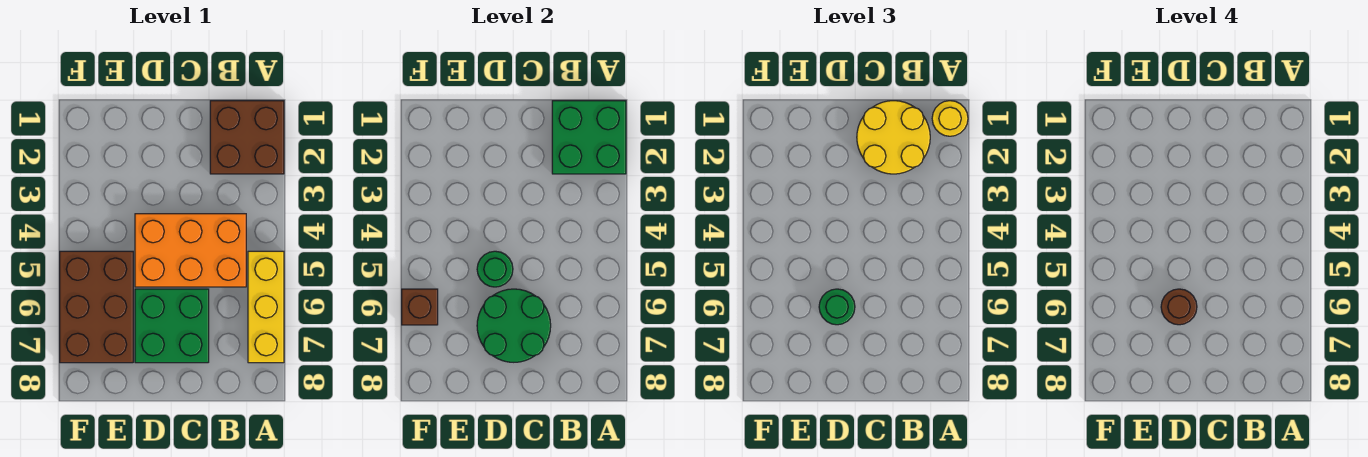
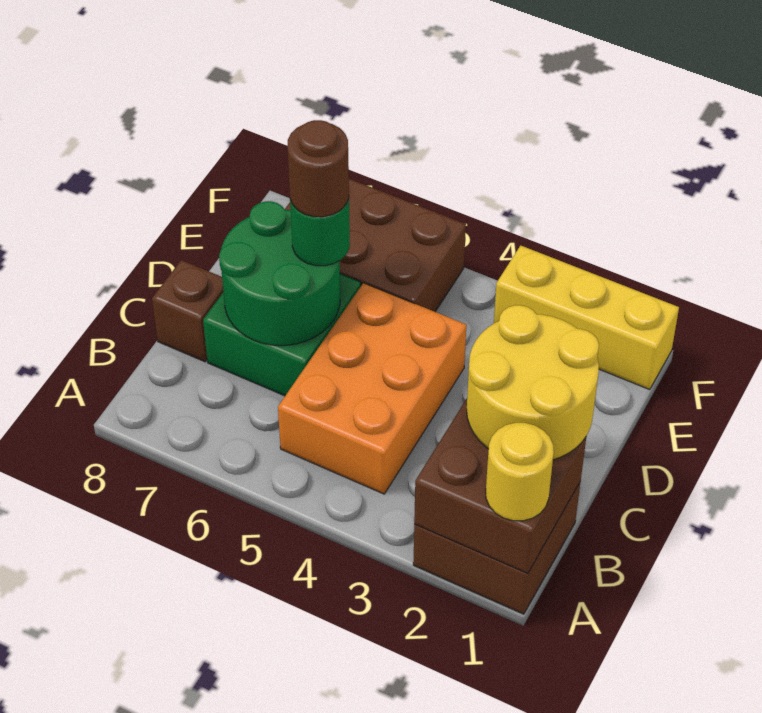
green 2x2 brick [552,101,626,174] -> brown 2x2 brick [414,399,586,573]
yellow 1x3 brick [248,251,284,363] -> yellow 1x3 brick moved to [494,246,679,390]
green 1x1 round brick [477,251,513,287] -> none
brown 1x1 brick [402,289,438,325] -> brown 1x1 brick moved to [152,260,223,362]

